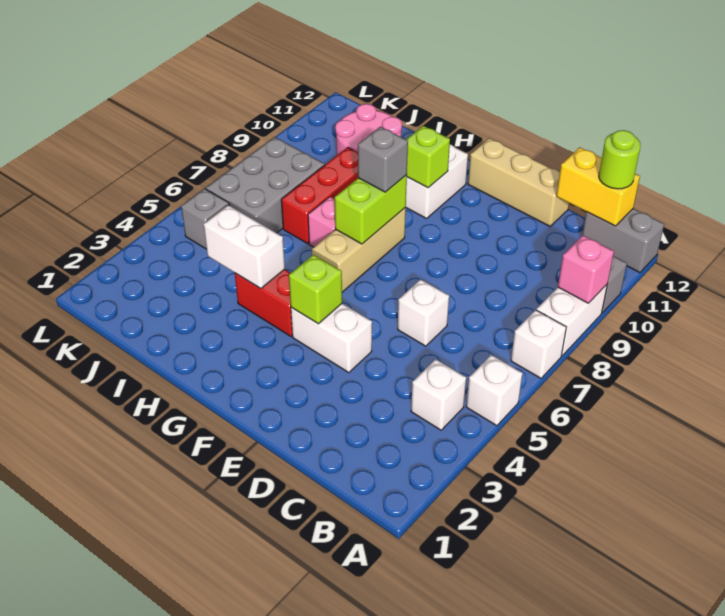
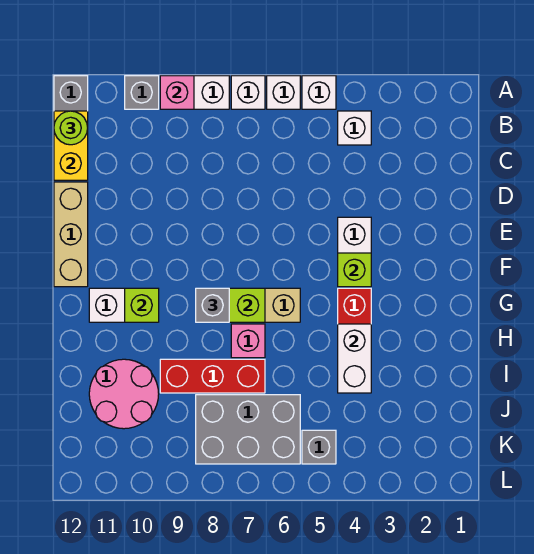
white 1x1 brick [398,279,449,346] -> white 1x1 brick moved to [267,76,300,109]

